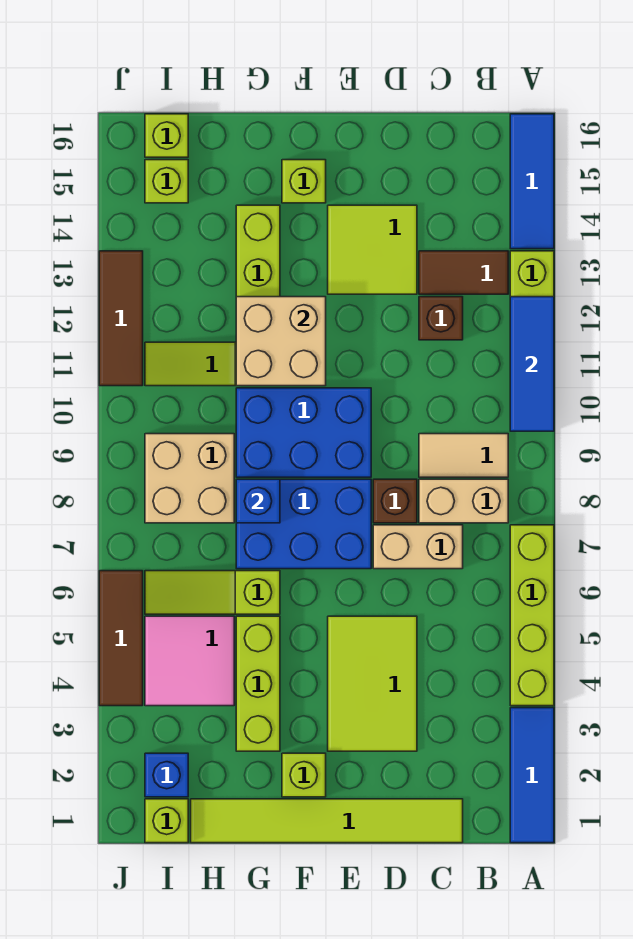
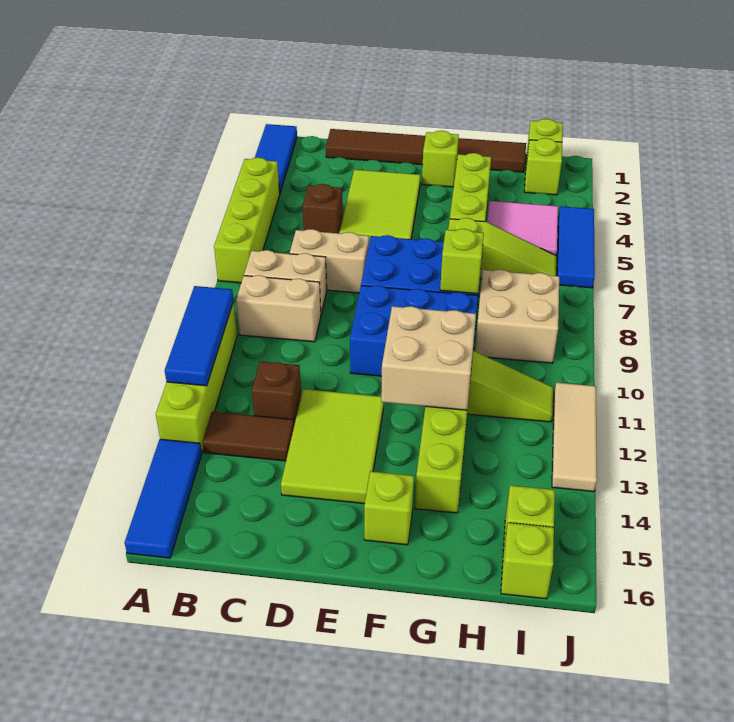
tan 1x2 tile [419,434,508,477] -> tan 1x2 brick [236,275,321,342]
lime 1x6 tile [191,799,463,843] -> brown 1x6 tile [326,129,526,172]
brown 1x1 brick [373,479,417,523] -> brown 1x1 brick moved to [302,184,343,233]
lime 2x2 tile [328,205,417,294] -> lime 2x3 tile [281,389,384,504]
blue 1x1 brick [236,479,280,523] -> lime 1x1 brick [440,229,484,294]
blue 1x1 brick [145,753,188,797] -> lime 1x1 brick [524,138,562,195]
brown 1x3 tile [99,571,143,706] -> blue 1x3 tile [557,206,595,288]
brown 1x3 tile [99,251,143,386] -> tan 1x3 tile [552,382,597,492]

